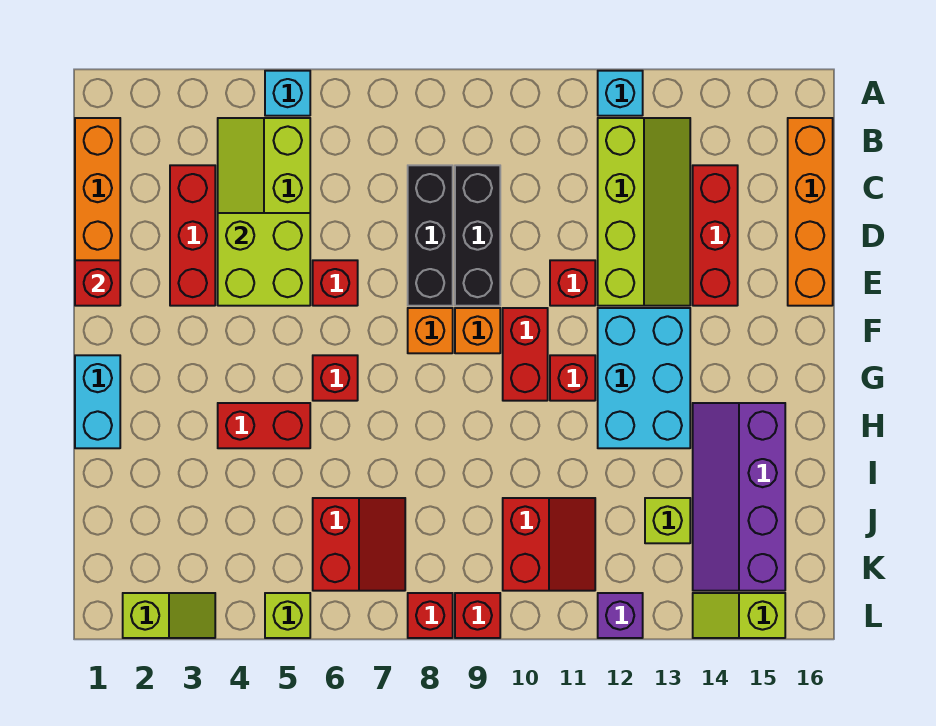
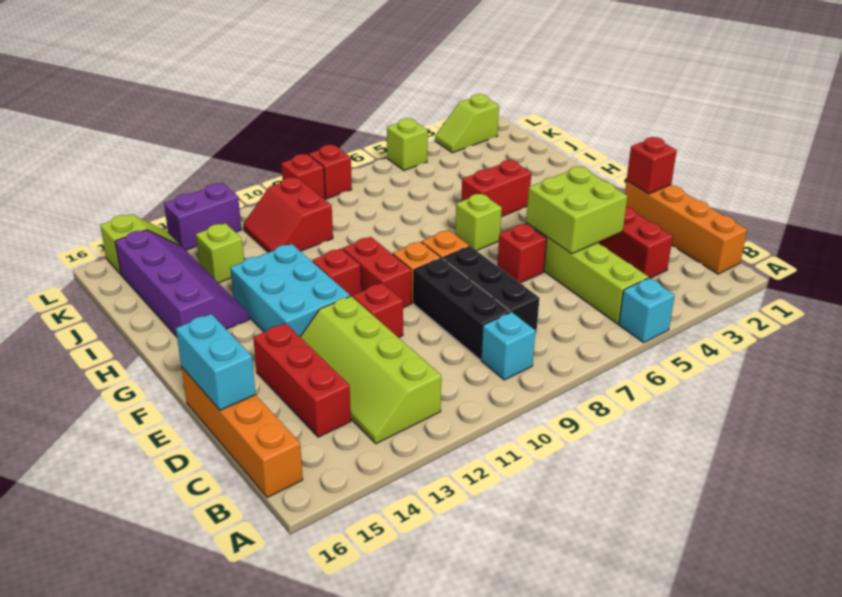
cyan 1x1 brick [598,71,643,116] -> cyan 1x1 brick moved to [481,312,535,380]
cyan 1x2 brick [75,355,120,448] -> cyan 1x2 brick moved to [176,314,256,410]
red 1x1 brick [313,355,358,401] -> lime 1x1 brick [455,193,502,250]
red 2x2 slope [313,498,405,591] -> none
purple 1x1 brick [598,593,643,638] -> purple 1x2 brick [164,183,241,250]

